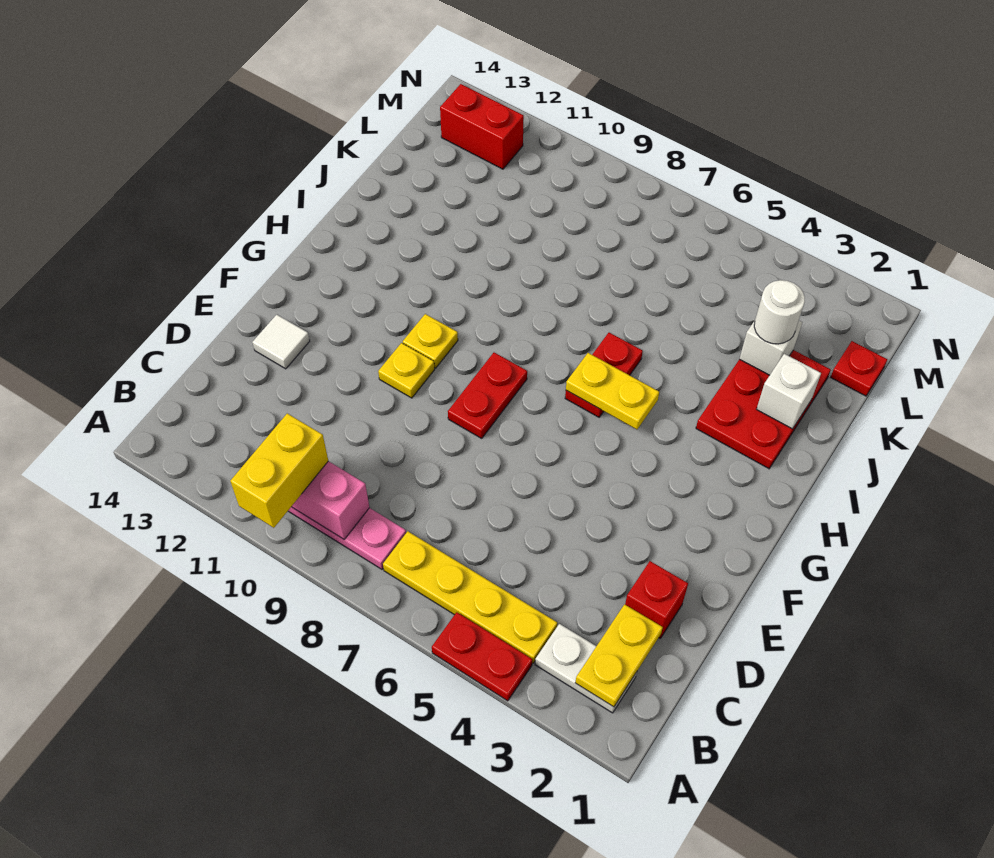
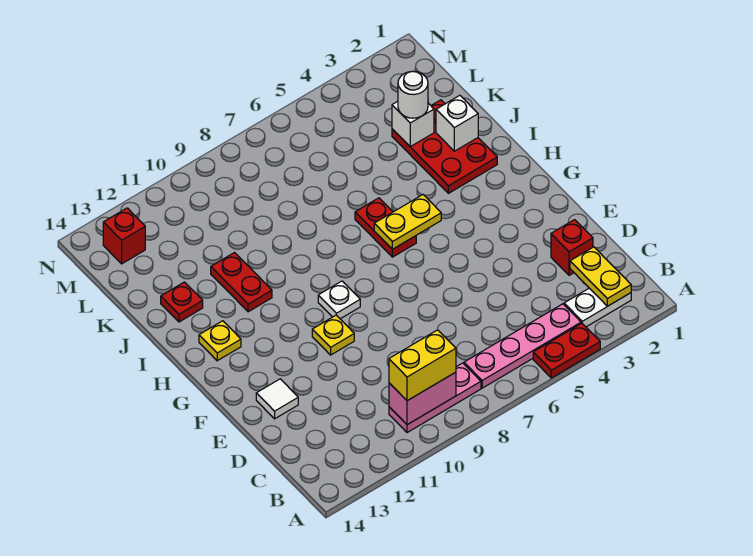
yellow 1x2 brick [230,413,328,528] -> yellow 1x2 brick turned to [389,330,456,401]
yellow 1x4 plate [383,531,557,663] -> pink 1x4 plate [464,304,581,388]
red 1x2 plate [448,353,527,438] -> red 1x2 plate moved to [211,253,272,312]
none -> white 1x1 plate [318,281,360,319]
yellow 1x1 plate [403,314,458,368] -> yellow 1x1 plate moved to [199,321,241,361]
red 1x1 plate [831,341,887,396] -> red 1x1 plate moved to [161,282,203,322]
red 1x2 brick [440,84,524,169] -> red 1x1 brick [103,208,145,264]

